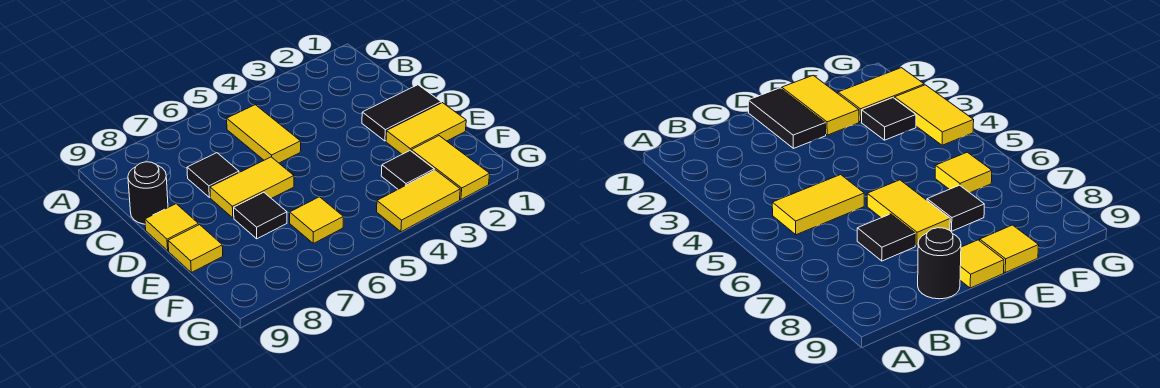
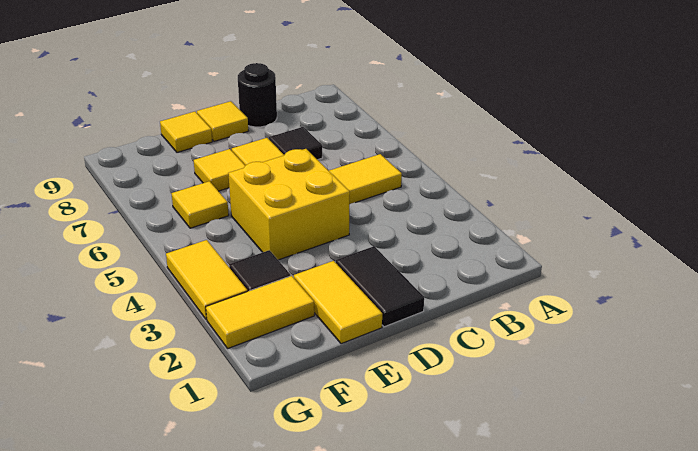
none -> yellow 2x2 brick [228,149,350,260]
black 1x1 tile [234,192,287,239] -> yellow 1x1 tile [194,149,245,191]

